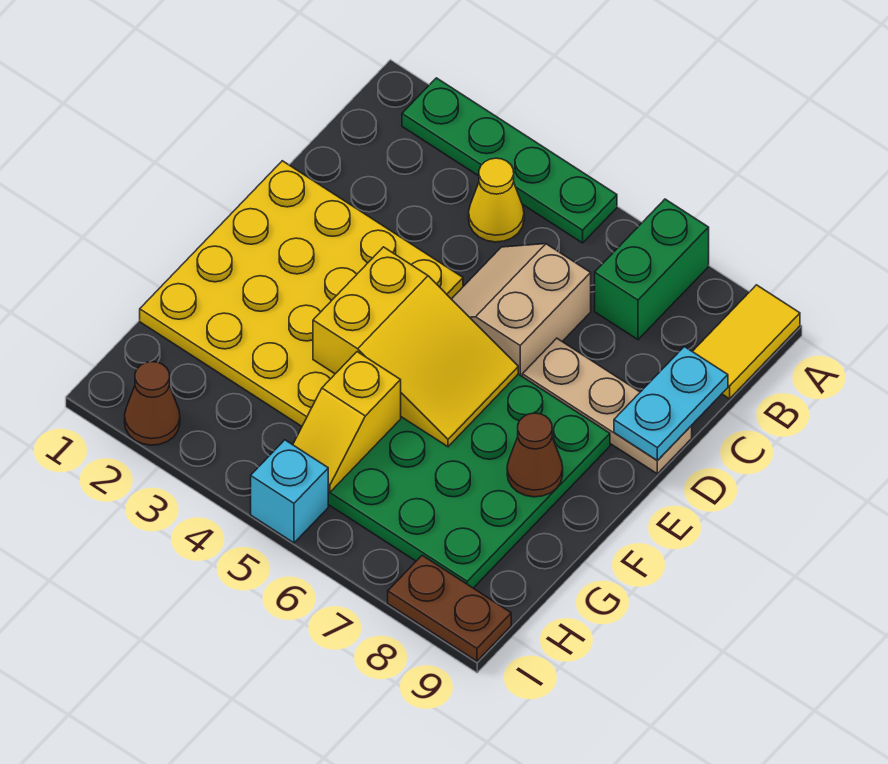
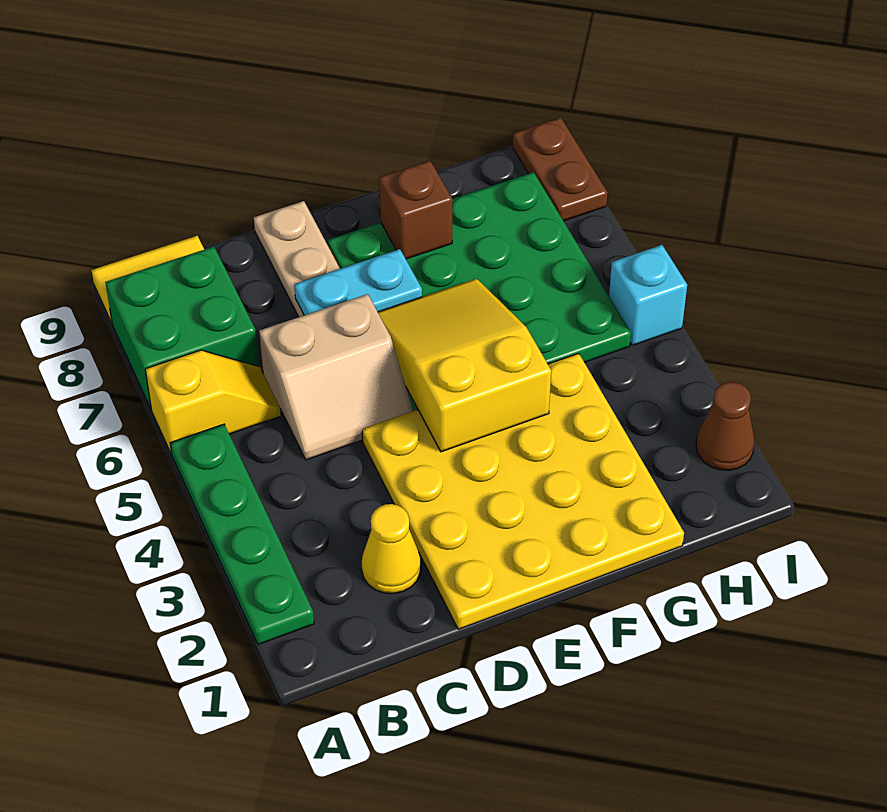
green 1x2 brick [595,199,709,340] -> green 2x2 brick [105,247,259,408]
yellow 1x1 cone [469,158,524,242] -> yellow 1x1 cone moved to [362,504,421,593]
cyan 1x2 plate [614,347,728,461] -> cyan 1x2 plate moved to [294,249,422,315]
brown 1x1 cone [507,413,563,497] -> brown 1x1 brick [379,161,452,259]
yellow 1x2 slope [293,352,401,492] -> yellow 1x2 slope moved to [145,350,281,454]

